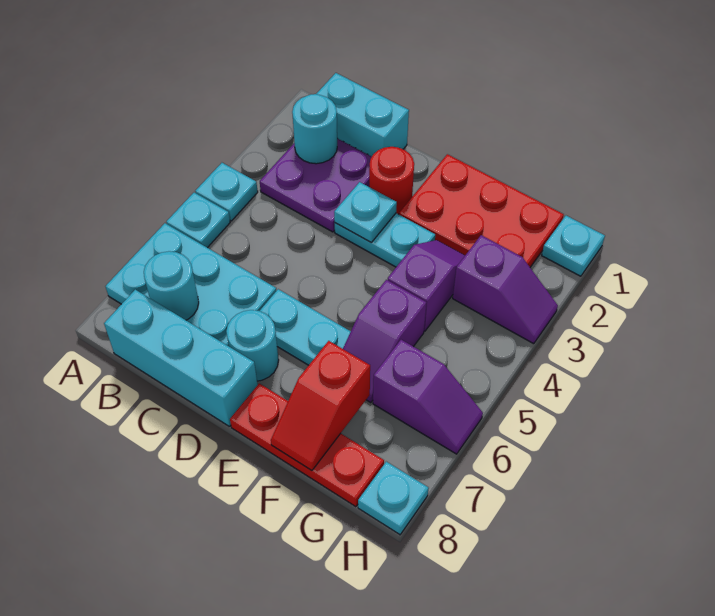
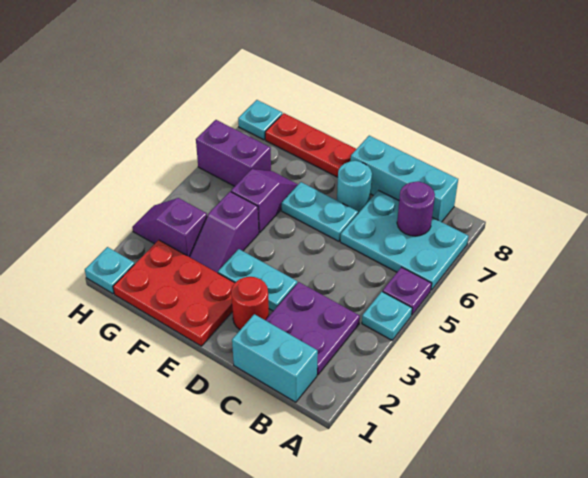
cyan 1x1 plate [166,193,230,248] -> purple 1x1 plate [383,267,432,315]
cyan 1x1 round brick [292,94,337,164] -> none
cyan 1x1 round brick [144,251,199,320] -> purple 1x1 round brick [397,181,435,236]
cyan 1x1 plate [334,182,397,243] -> none
red 1x2 slope [271,341,370,471] -> none
purple 1x2 slope [373,340,483,454] -> purple 1x2 brick [196,120,271,186]

